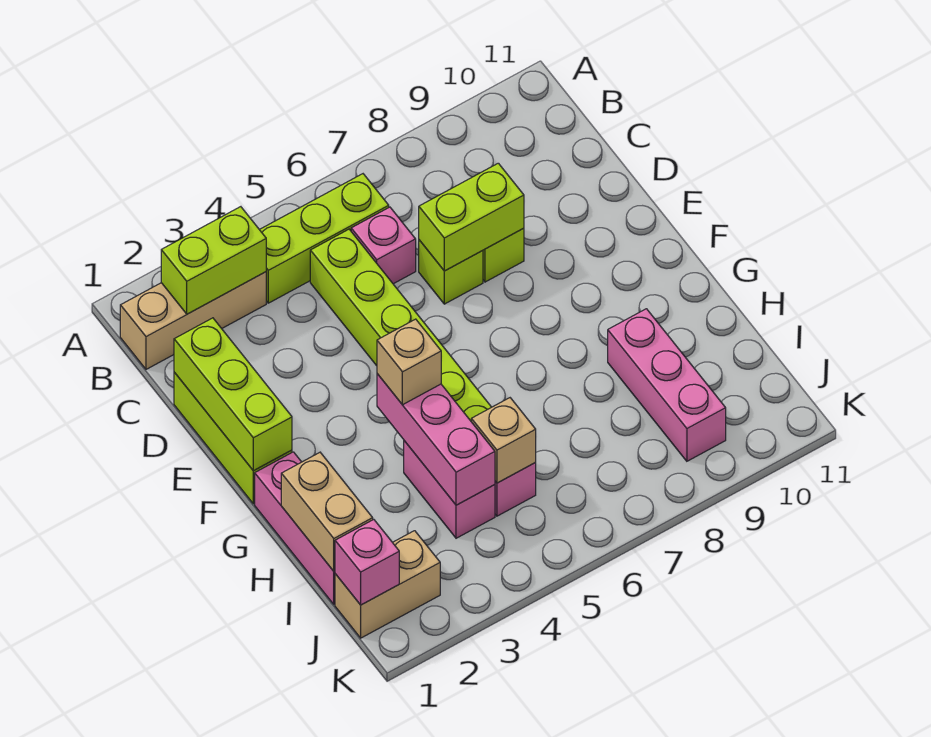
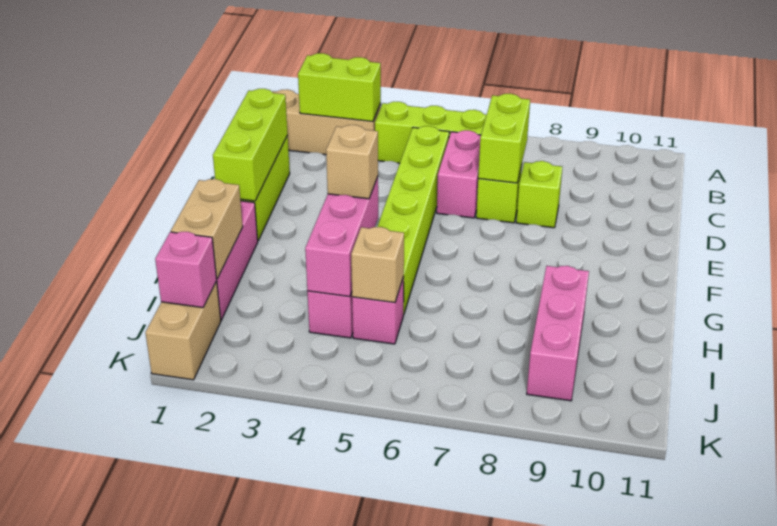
pink 1x1 brick [351,207,416,284] -> pink 1x2 brick [437,130,481,218]
lime 1x2 brick [419,163,524,271] -> lime 1x2 brick turned to [478,94,530,183]
tan 1x2 brick [335,531,440,638] -> tan 1x2 brick turned to [145,281,221,380]

